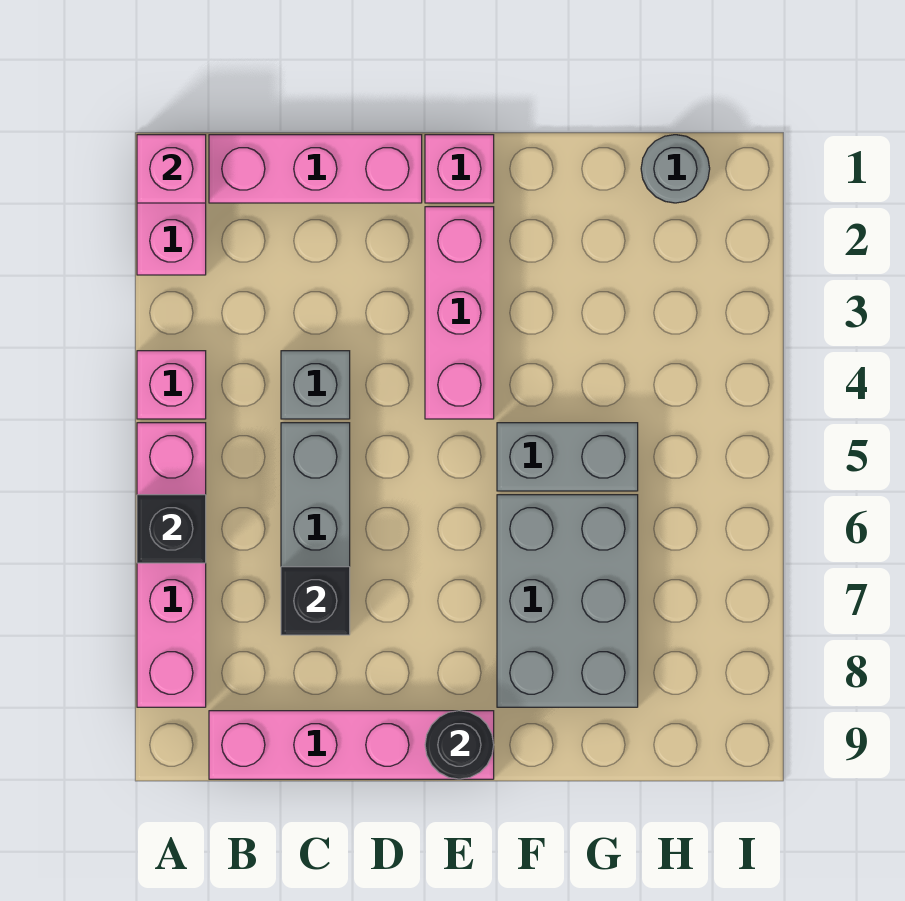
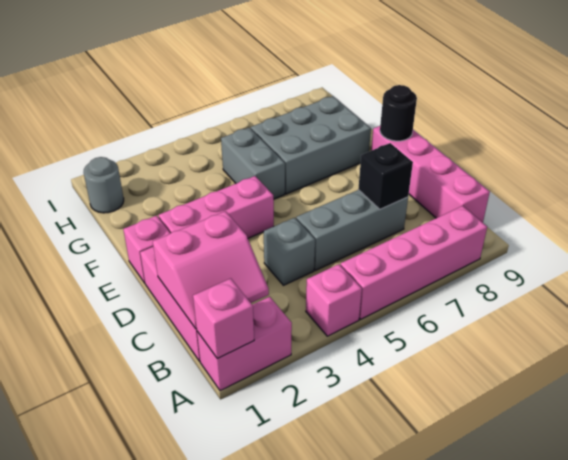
black 1x1 brick [137,495,206,563] -> none
none -> pink 2x2 slope [153,211,269,329]

